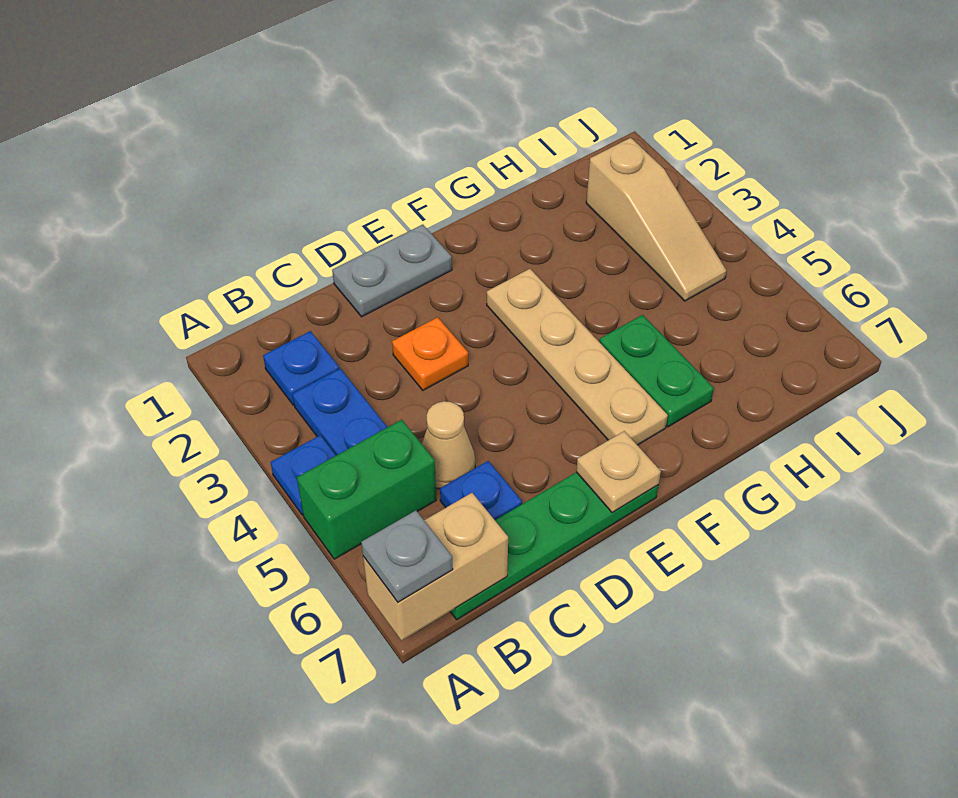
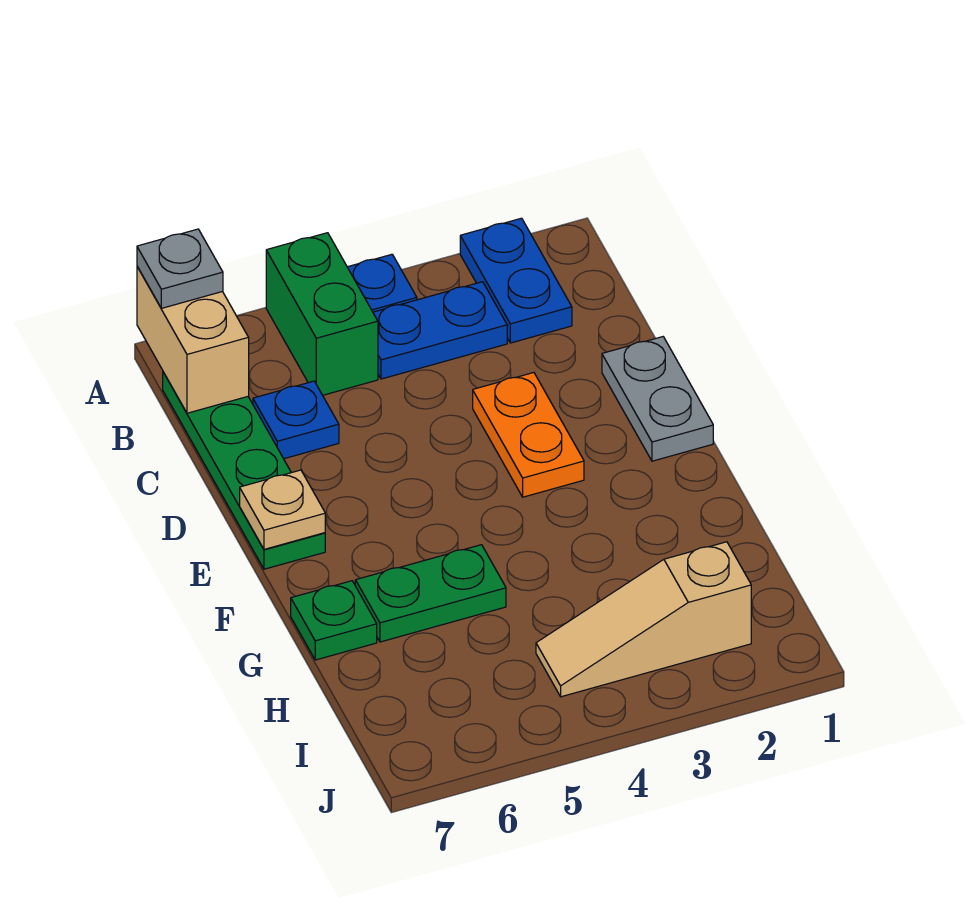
blue 1x1 plate [263,331,339,405] -> blue 1x2 plate [460,218,572,343]
tan 1x1 cone [422,401,475,489] -> none
orange 1x1 plate [392,317,468,390] -> orange 1x2 plate [473,373,584,497]
tan 1x4 plate [487,269,668,445] -> none
none -> green 1x1 plate [291,581,377,660]

